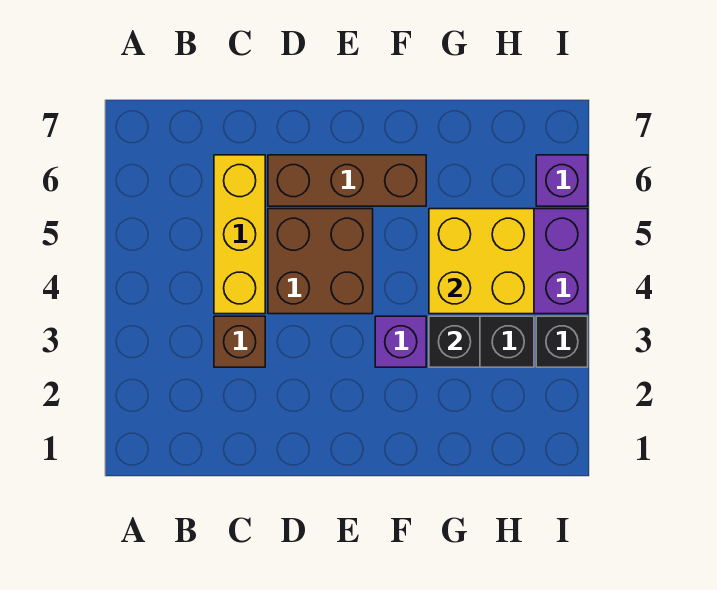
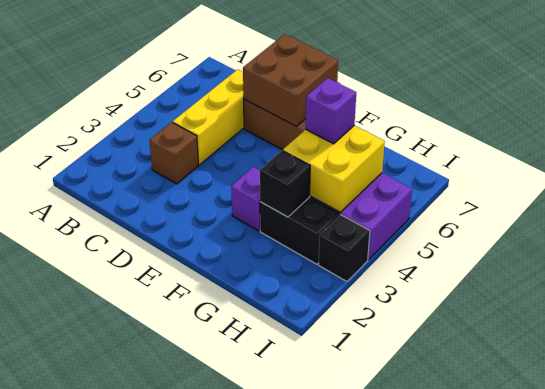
brown 2x2 brick [268,209,373,314] -> brown 2x2 brick moved to [243,34,338,127]
purple 1x1 brick [536,155,588,206] -> purple 1x1 brick moved to [306,78,356,144]

